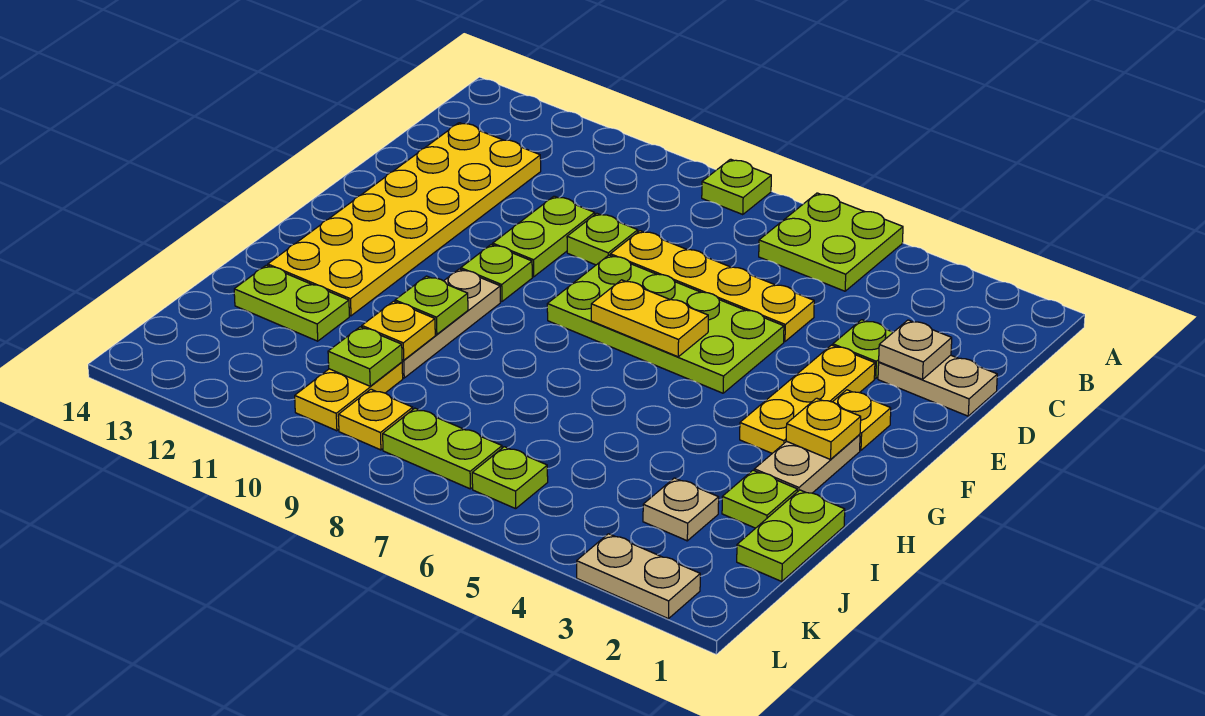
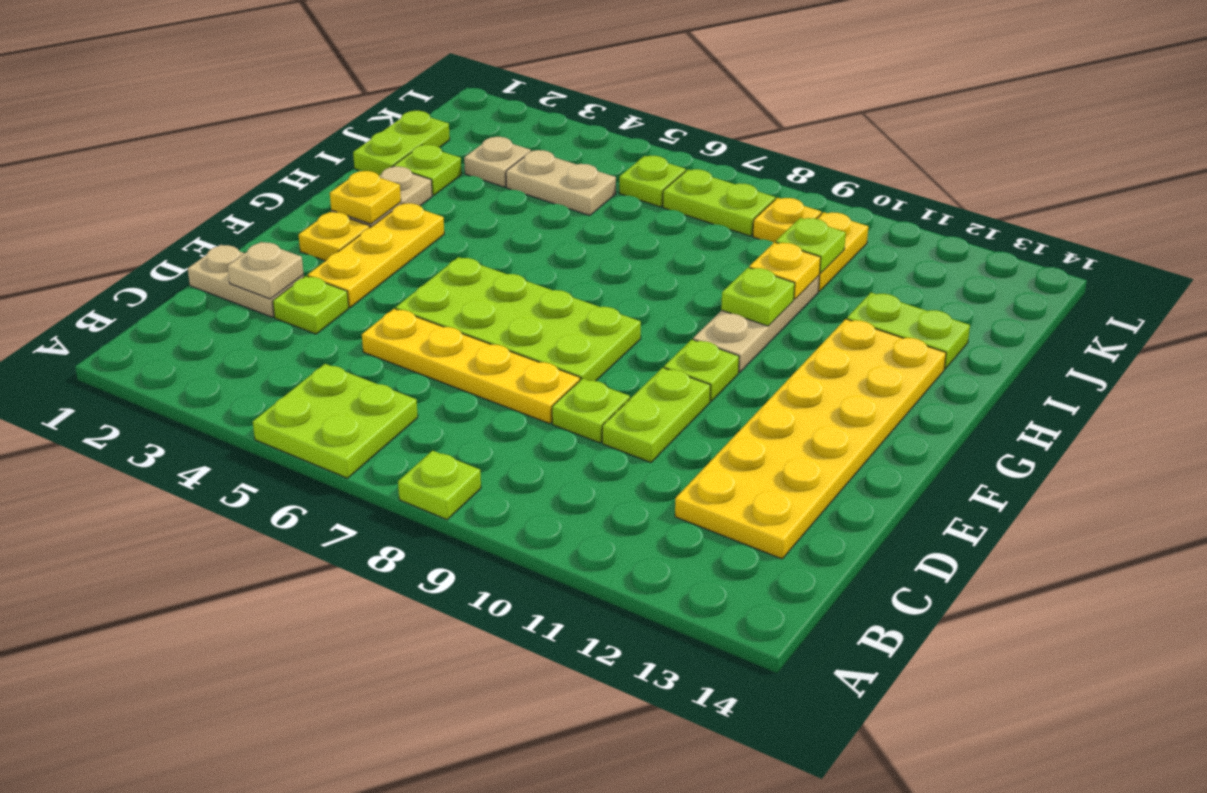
yellow 1x2 plate [591,280,708,357] -> none
tan 1x2 plate [577,534,700,619] -> tan 1x2 plate moved to [506,150,616,216]

